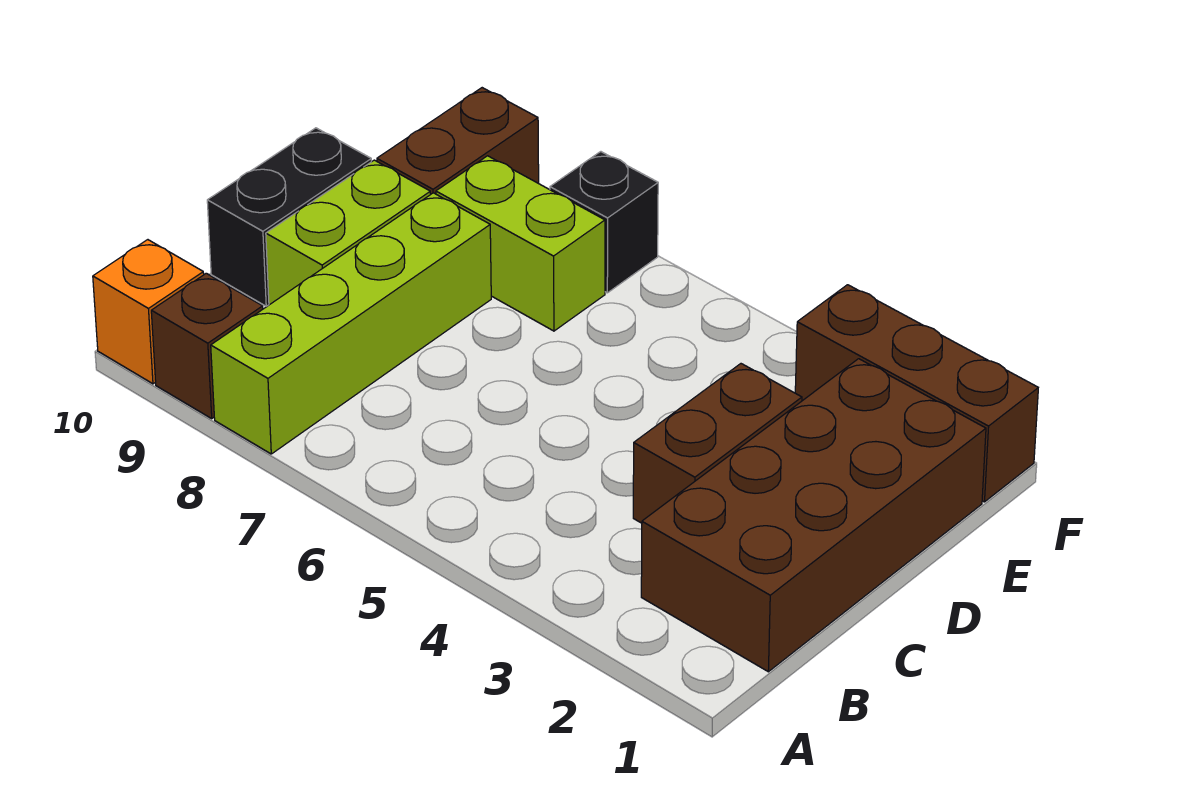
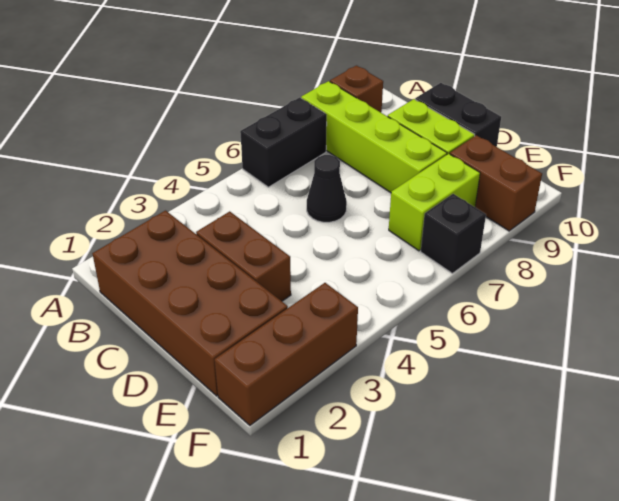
none -> black 1x2 brick [240,98,327,187]
orange 1x1 brick [93,240,204,384] -> none
none -> black 1x1 cone [307,155,347,222]

